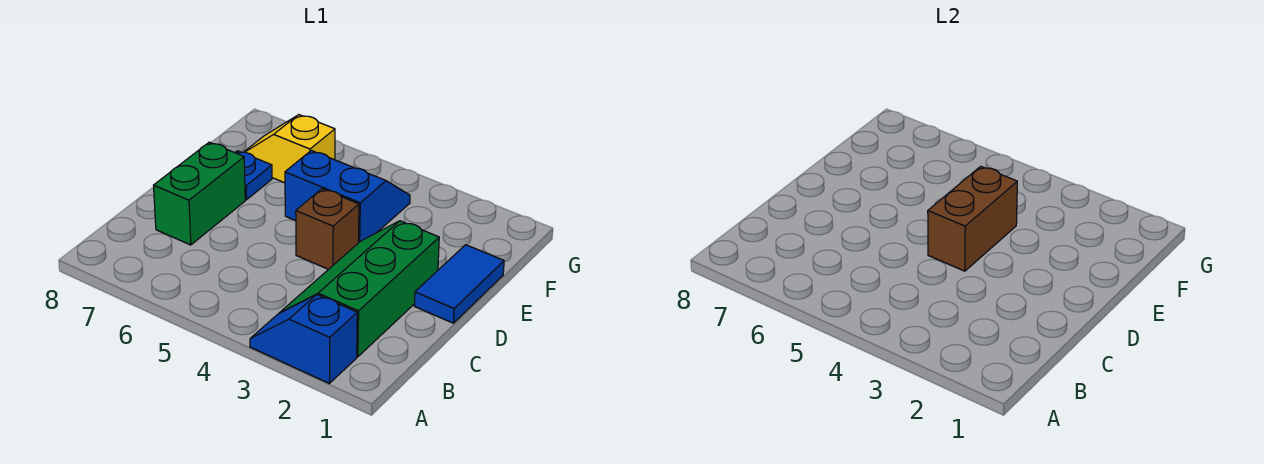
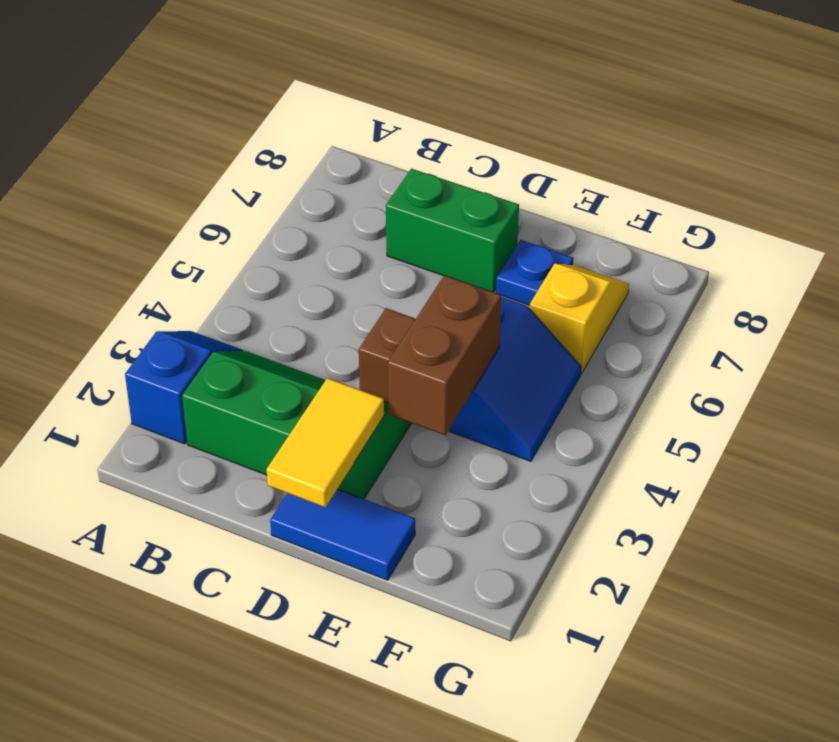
none -> yellow 1x2 tile [267,378,384,507]
brown 1x2 brick [928,166,1017,271] -> brown 1x2 brick turned to [388,275,501,435]

